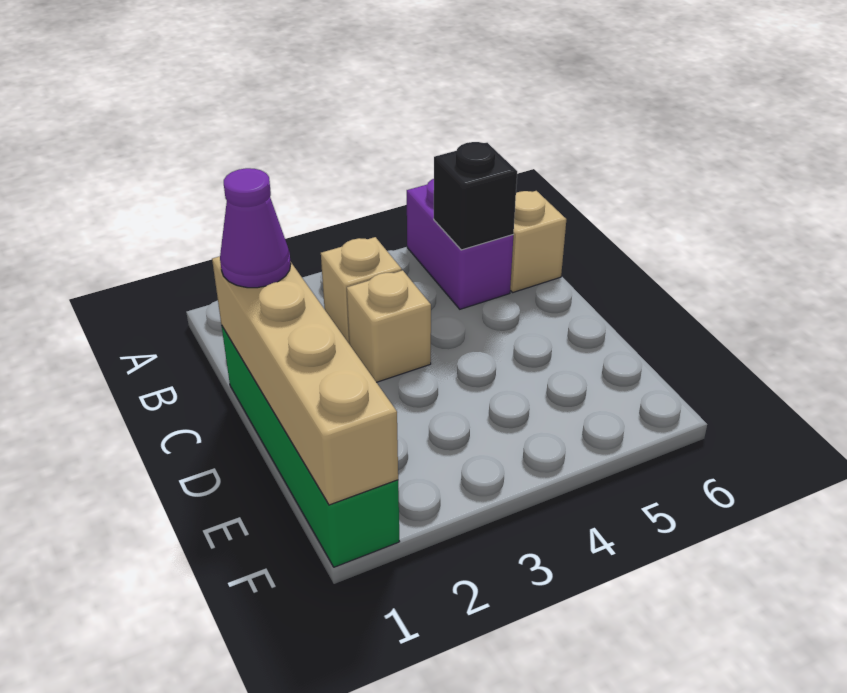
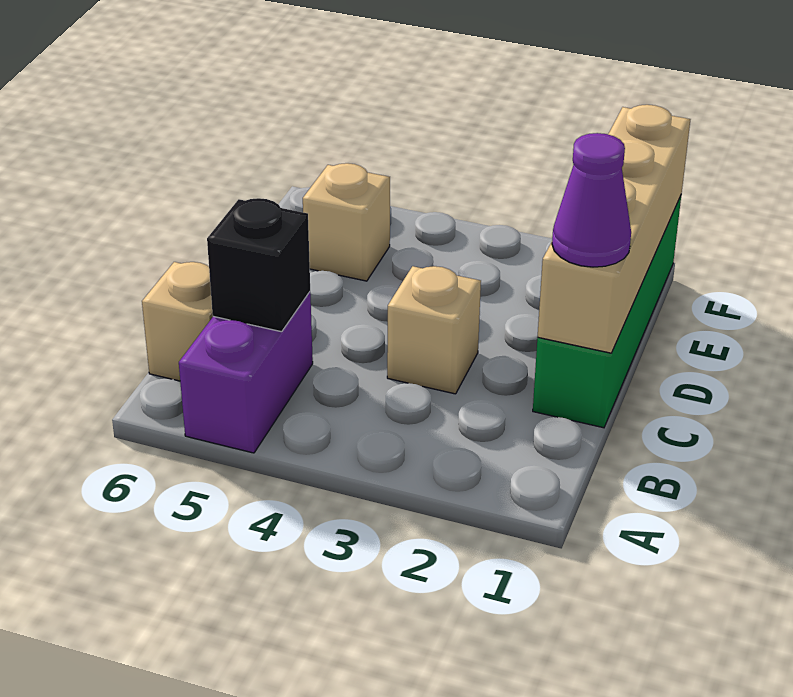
tan 1x1 brick [321,237,402,344] -> tan 1x1 brick moved to [303,163,390,281]

